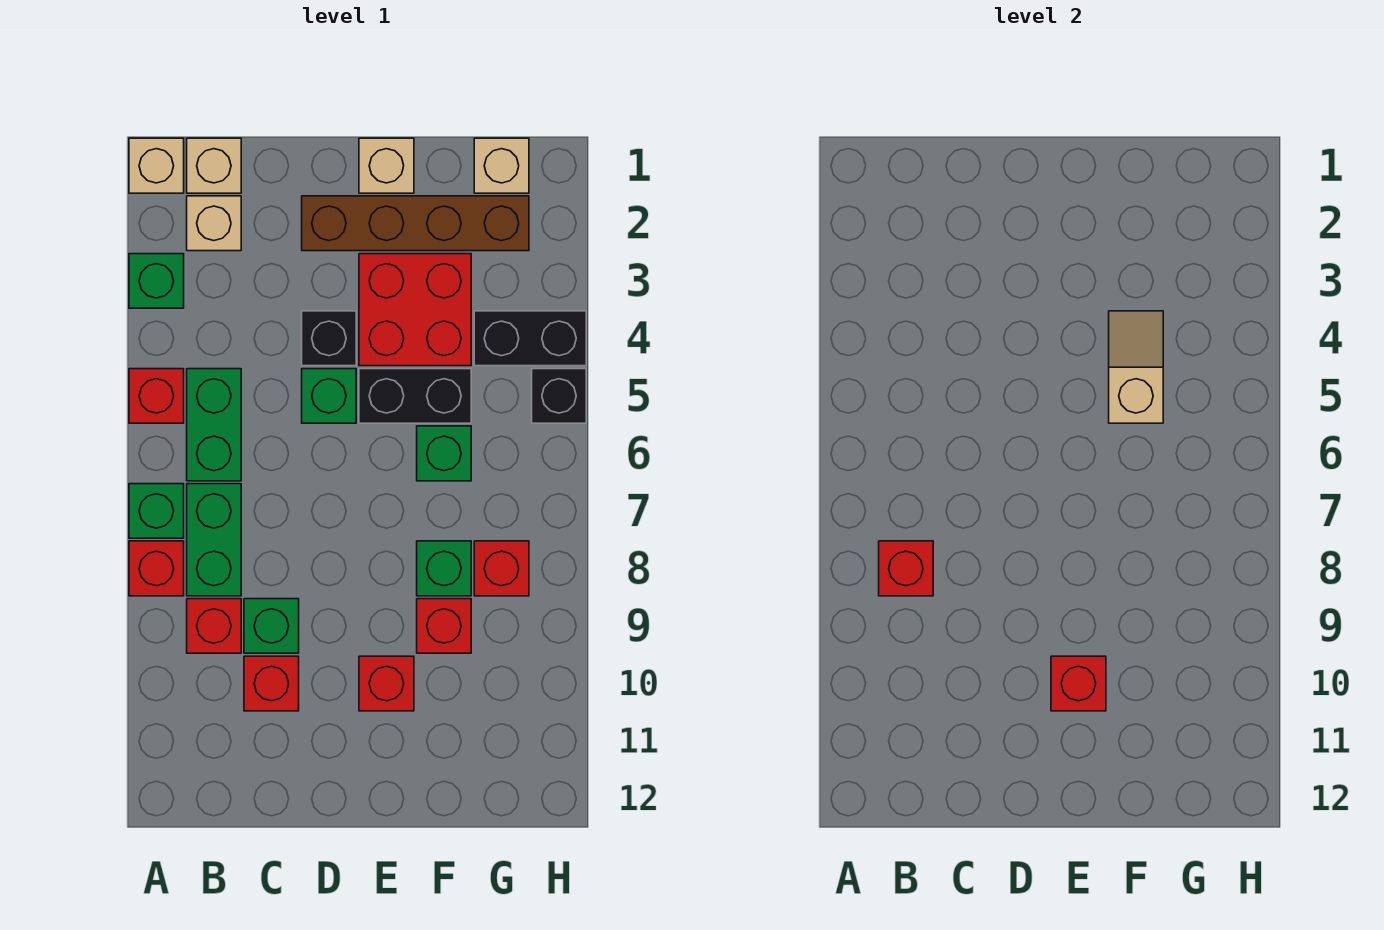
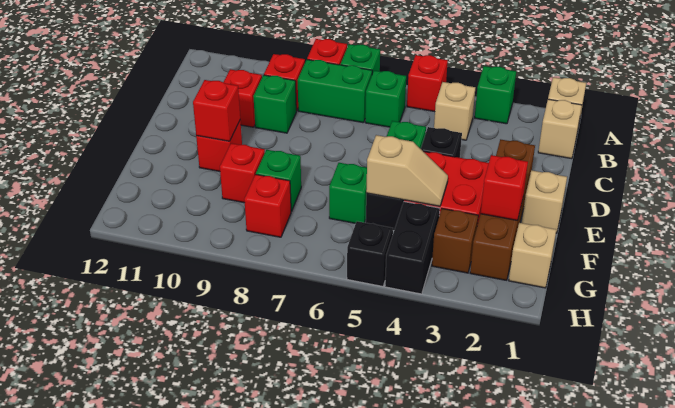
tan 1x1 brick [187,196,241,251] -> tan 1x1 brick moved to [434,82,475,140]
green 1x2 brick [187,369,241,481] -> green 1x1 brick [365,71,406,127]
red 1x1 brick [879,541,933,596] -> red 1x1 brick moved to [481,155,528,221]
none -> brown 1x1 brick [432,209,478,273]

